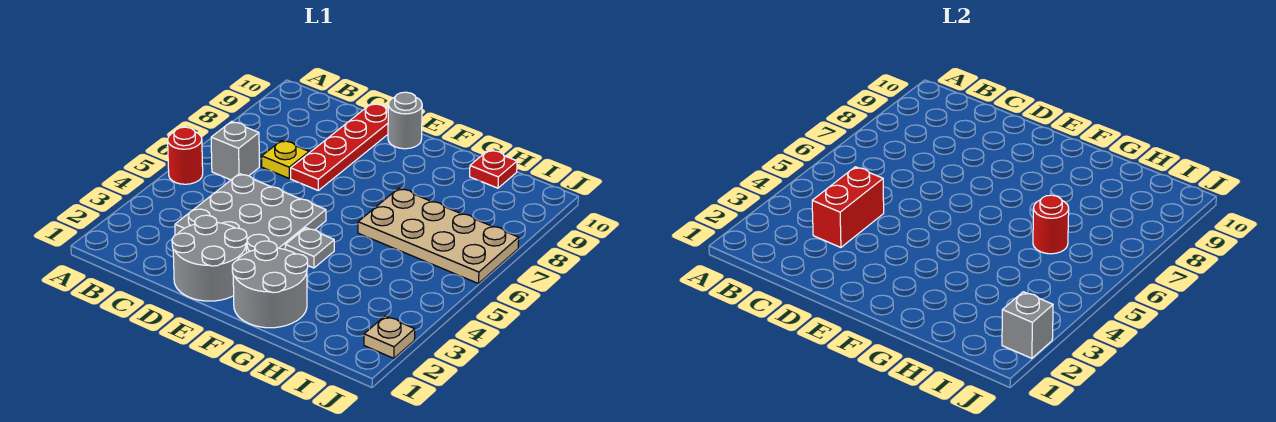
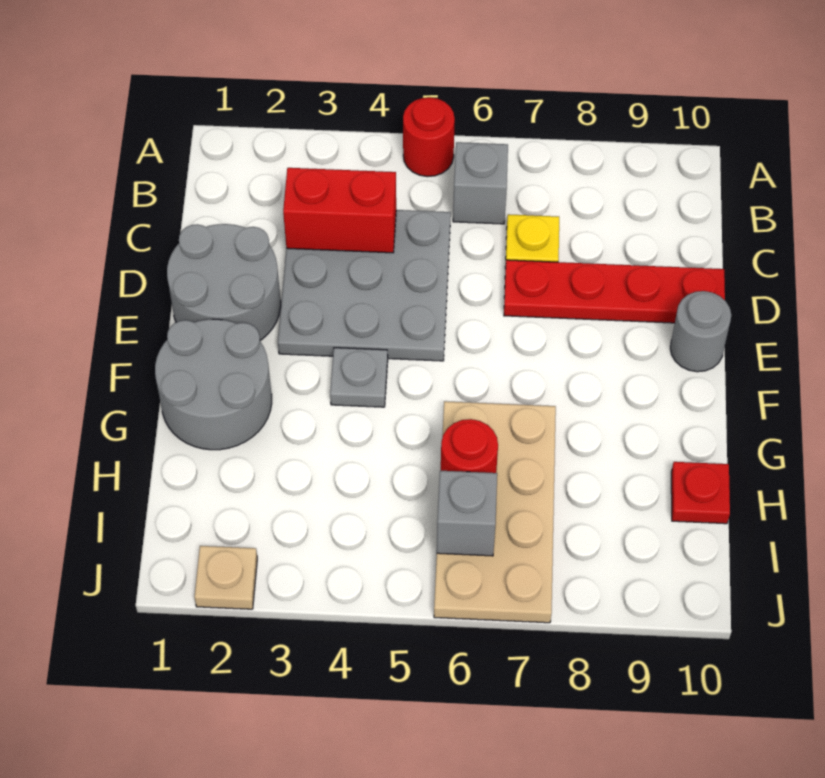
grey 1x1 brick [1002,292,1053,358] -> grey 1x1 brick moved to [437,471,497,556]

